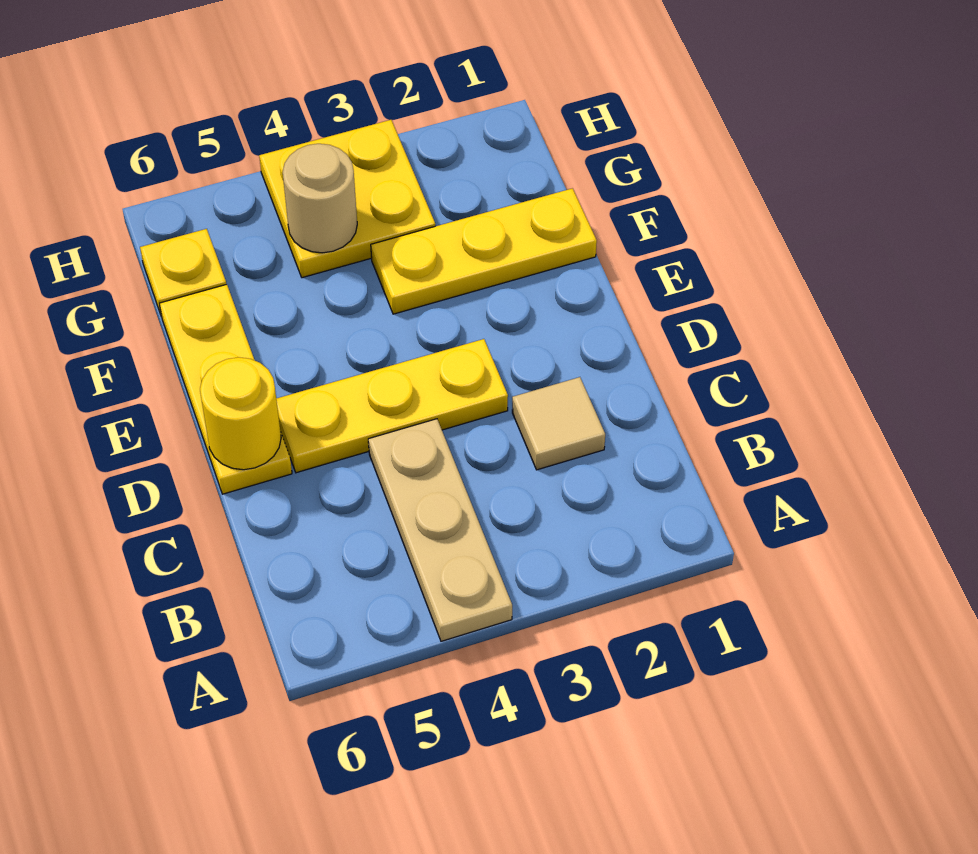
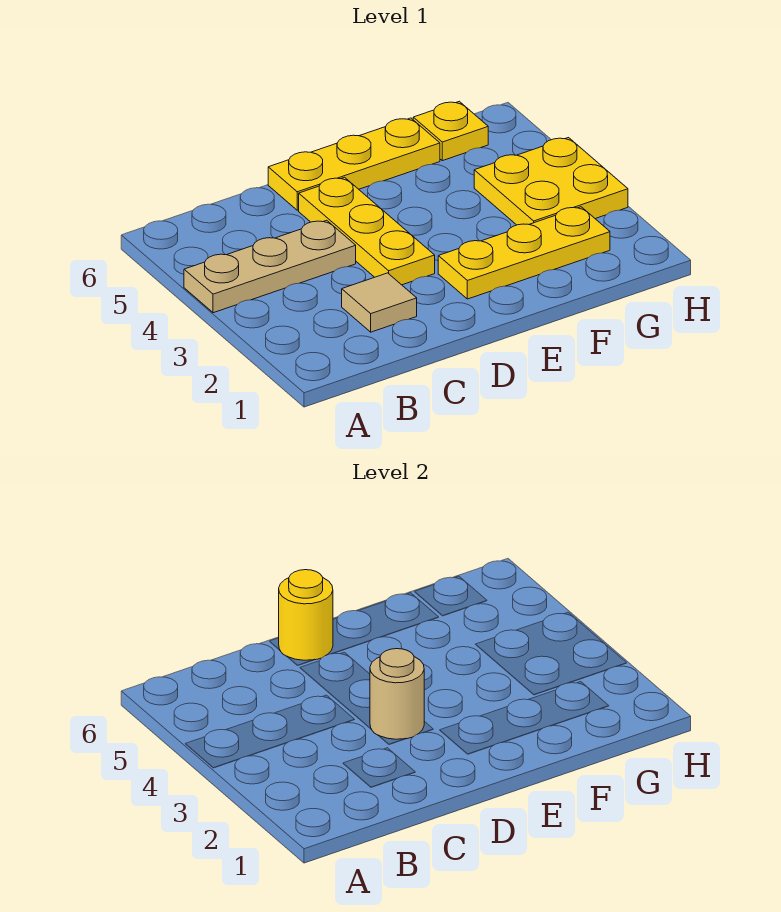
yellow 1x3 plate [371,188,597,314] -> yellow 1x3 plate turned to [438,207,610,299]
tan 1x1 round brick [283,144,357,253] -> tan 1x1 round brick moved to [370,649,424,739]

